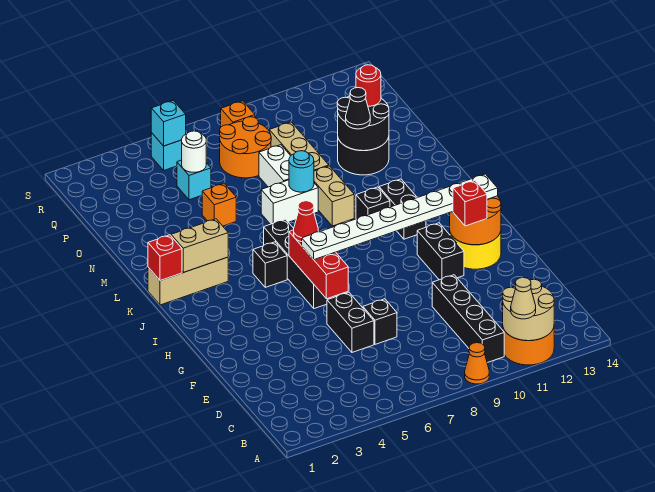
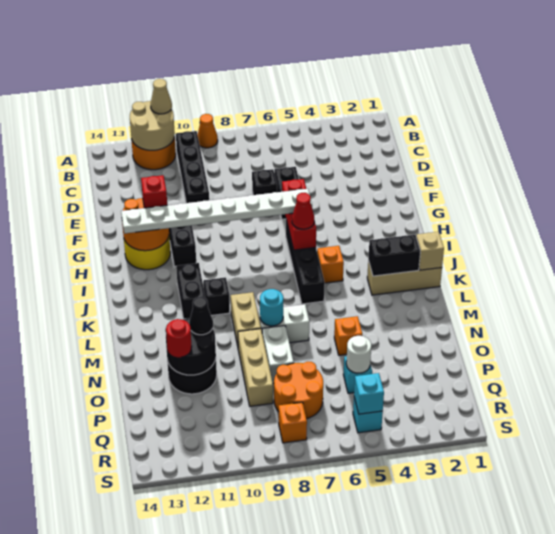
black 1x1 brick [253,242,287,287] -> orange 1x1 brick [317,246,344,283]
red 1x1 brick [148,235,182,281] -> tan 1x1 brick [416,232,444,270]
tan 1x2 brick [171,219,228,272] -> black 1x2 brick [368,235,420,276]

